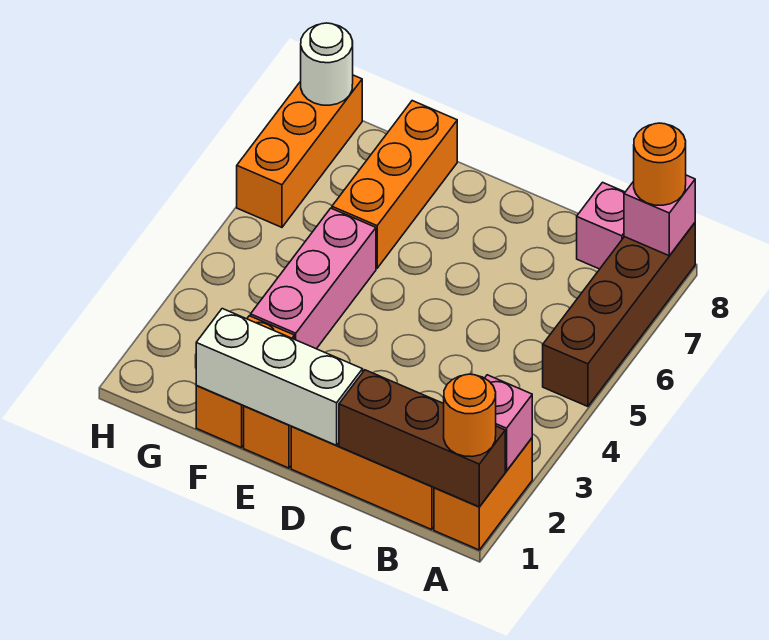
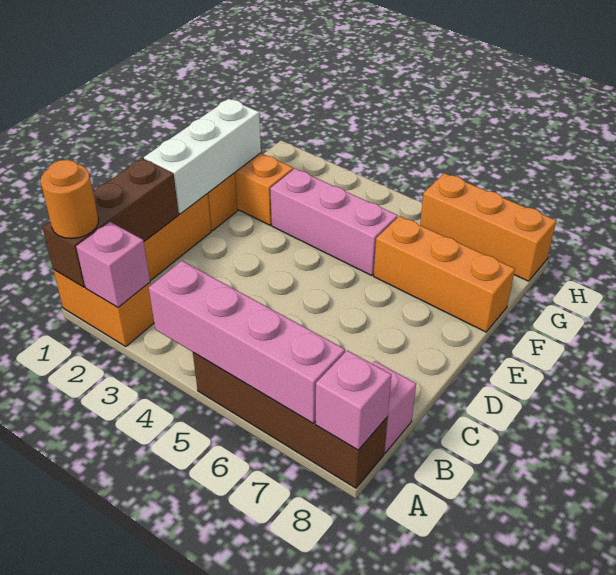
none -> pink 1x4 brick [149,261,345,423]
orange 1x1 round brick [634,123,686,205] -> none
white 1x1 round brick [301,23,353,105] -> none

